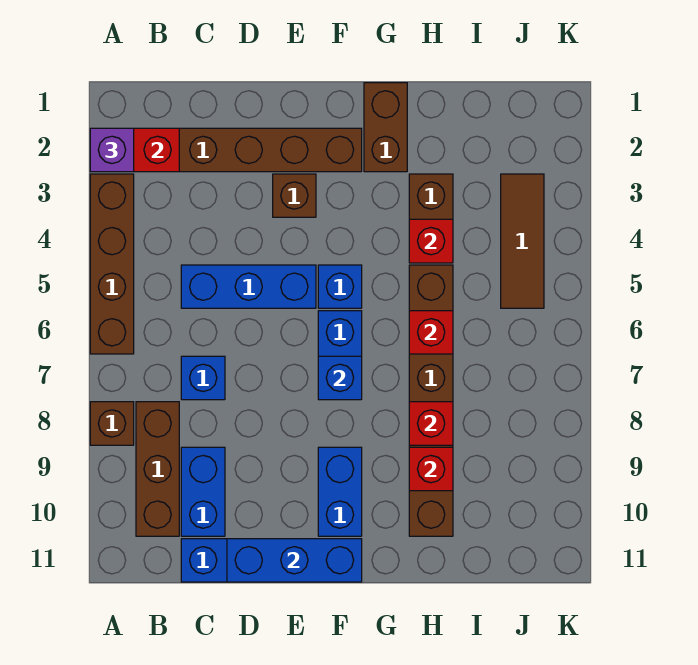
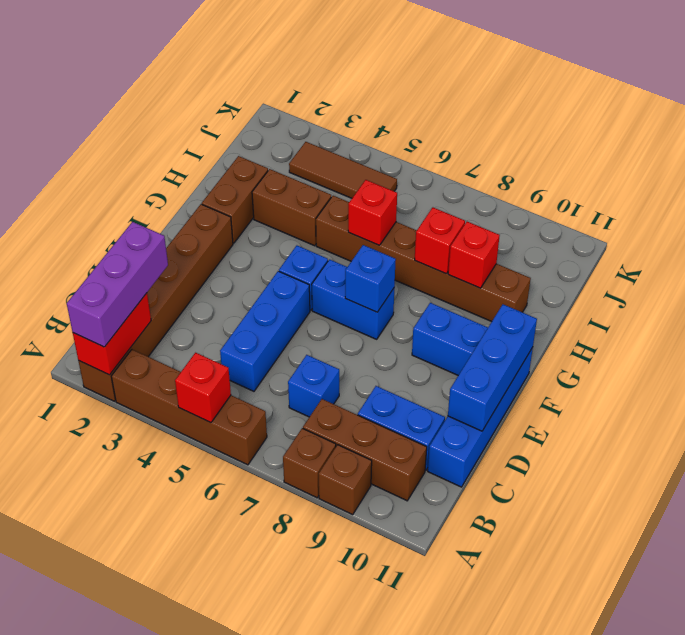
purple 1x1 brick [90,128,134,172] -> purple 1x3 brick [67,222,168,347]
brown 1x1 brick [273,174,316,217] -> brown 1x1 brick moved to [319,445,372,515]
brown 1x2 brick [364,83,407,172] -> brown 1x2 brick turned to [202,156,268,243]
red 1x1 brick [409,219,453,263] -> red 1x1 brick moved to [175,353,231,423]

